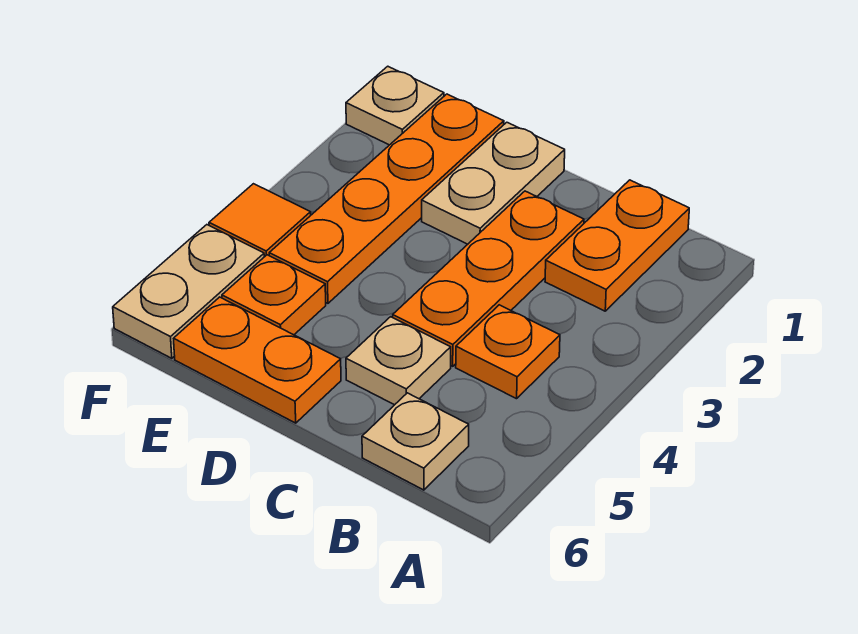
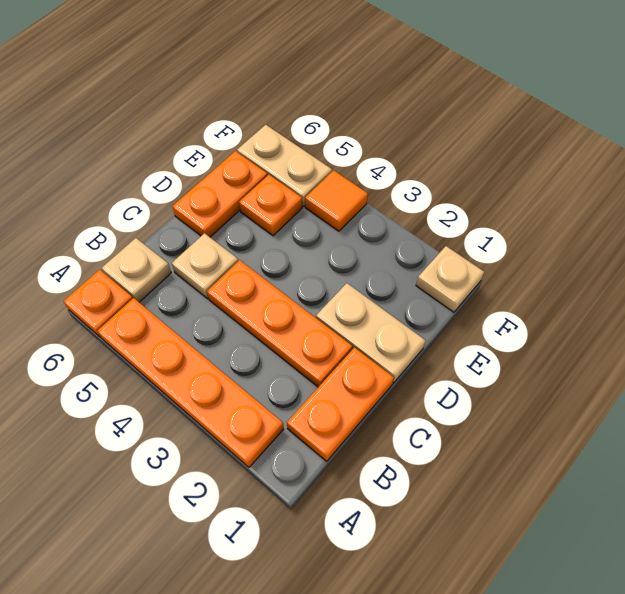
orange 1x2 plate [545,180,689,311] -> orange 1x2 plate turned to [287,348,394,461]
orange 1x1 plate [456,305,560,399] -> orange 1x1 plate moved to [64,270,133,338]
orange 1x4 plate [269,94,504,303] -> orange 1x4 plate moved to [98,298,284,467]

